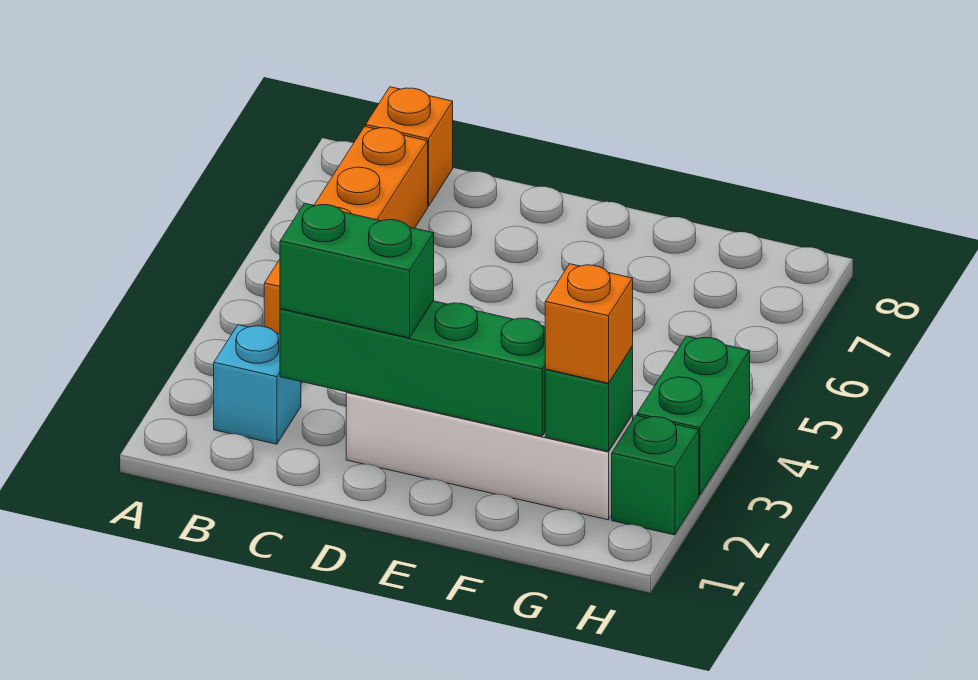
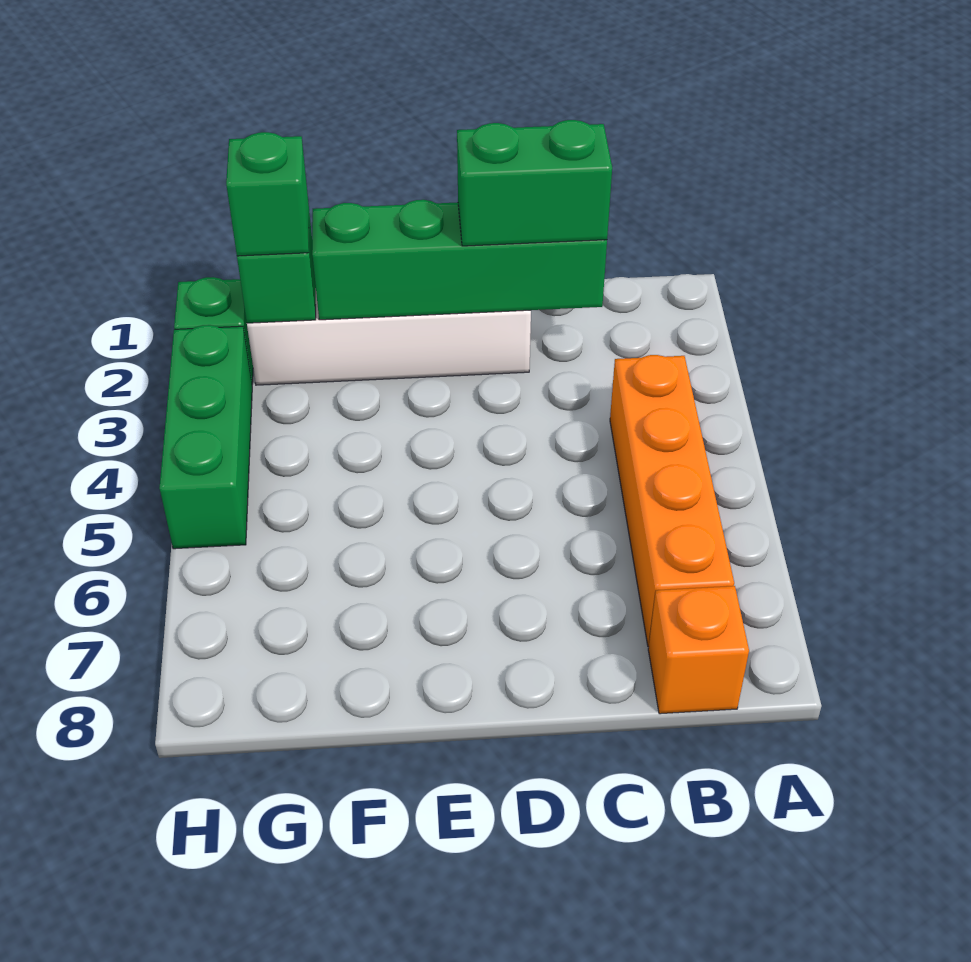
cyan 1x1 brick [214,325,301,444] -> none
orange 1x1 brick [545,264,633,383] -> green 1x1 brick [226,132,309,256]
green 1x2 brick [637,336,750,495] -> green 1x3 brick [160,325,252,549]

